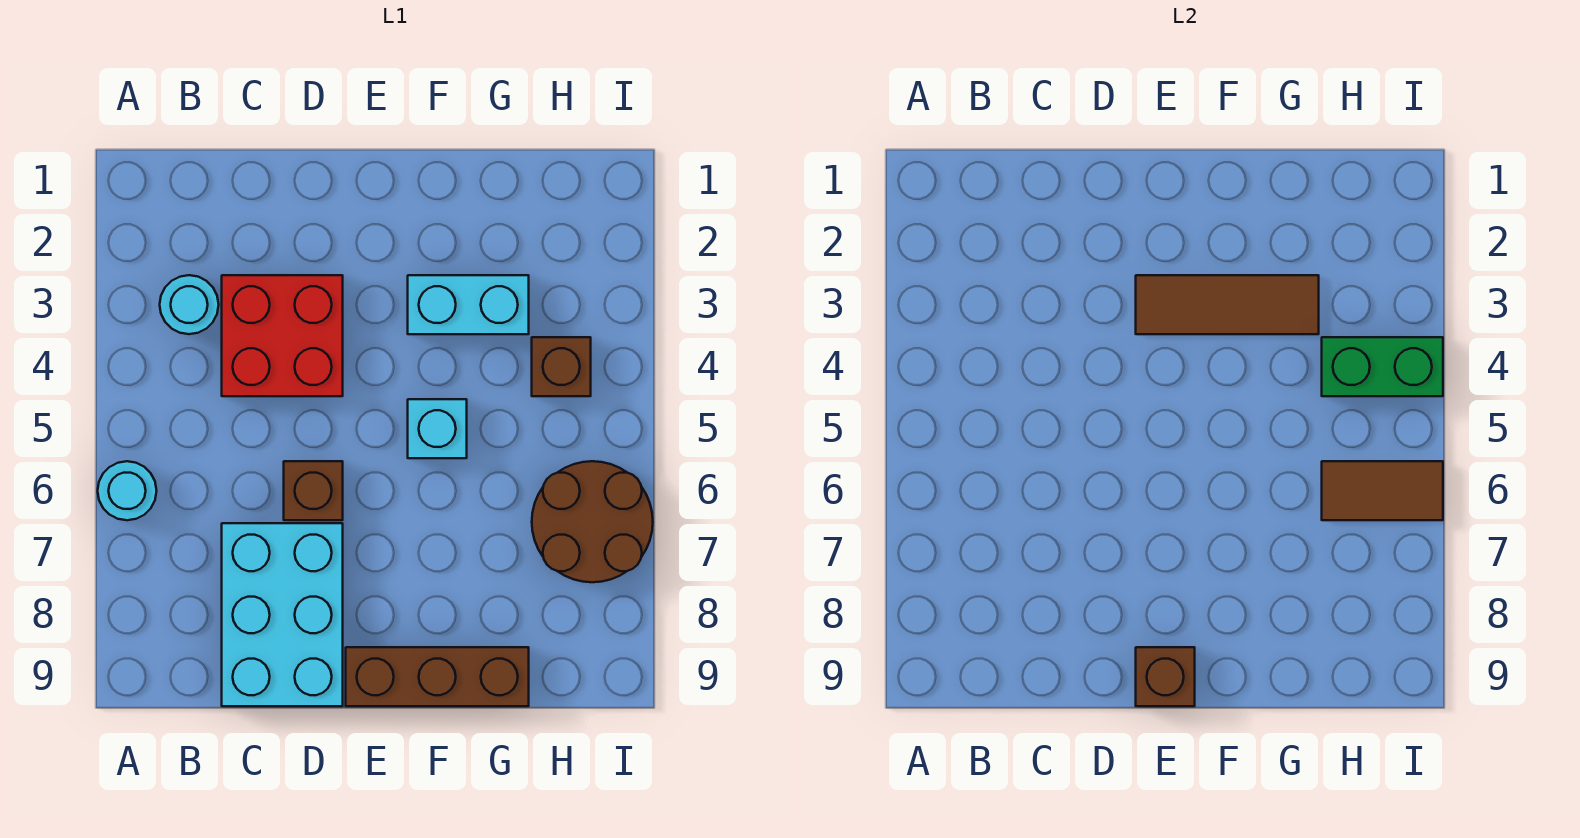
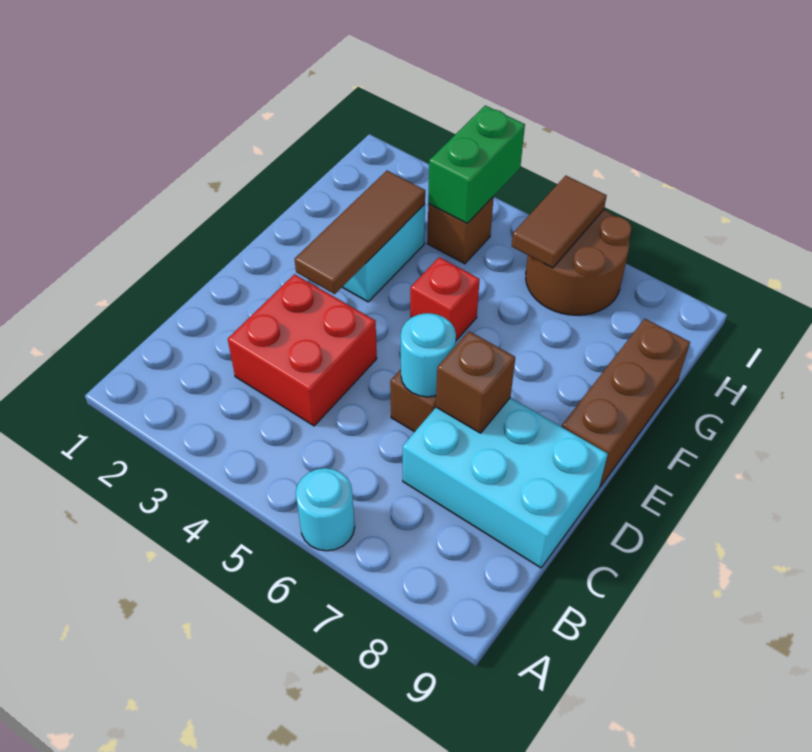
cyan 1x1 round brick [160,275,219,334] -> cyan 1x1 round brick moved to [401,313,456,397]
brown 1x1 brick [1136,647,1195,706] -> brown 1x1 brick moved to [436,331,515,433]
cyan 1x1 brick [408,399,467,458] -> red 1x1 brick [410,257,480,340]

